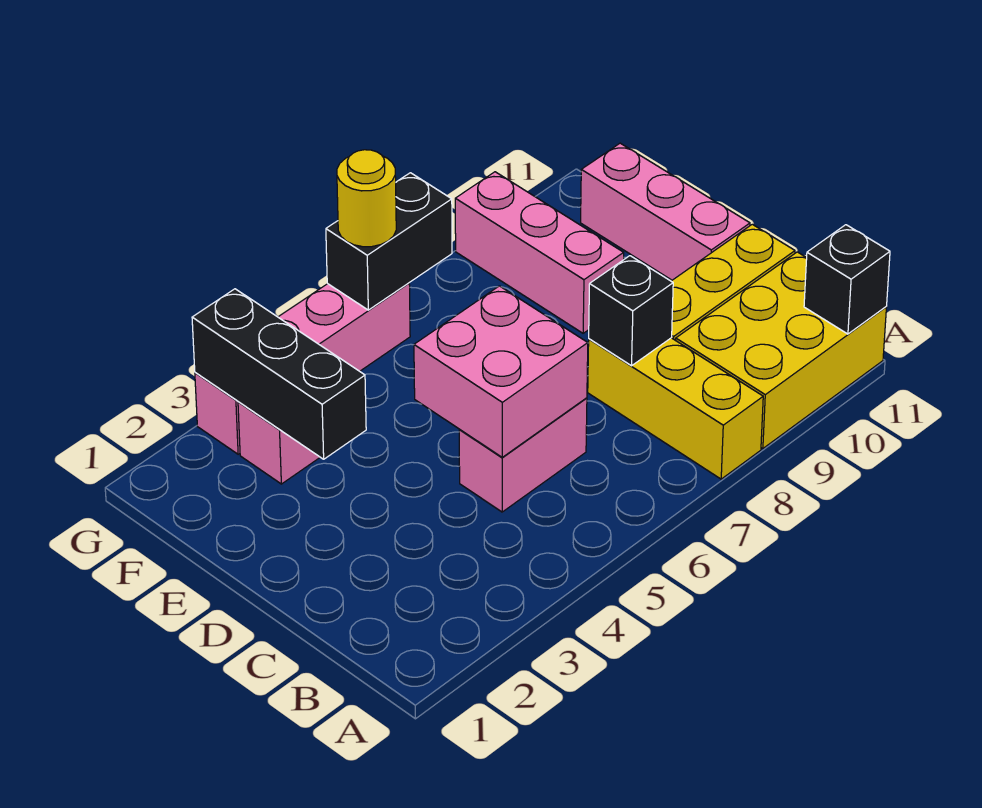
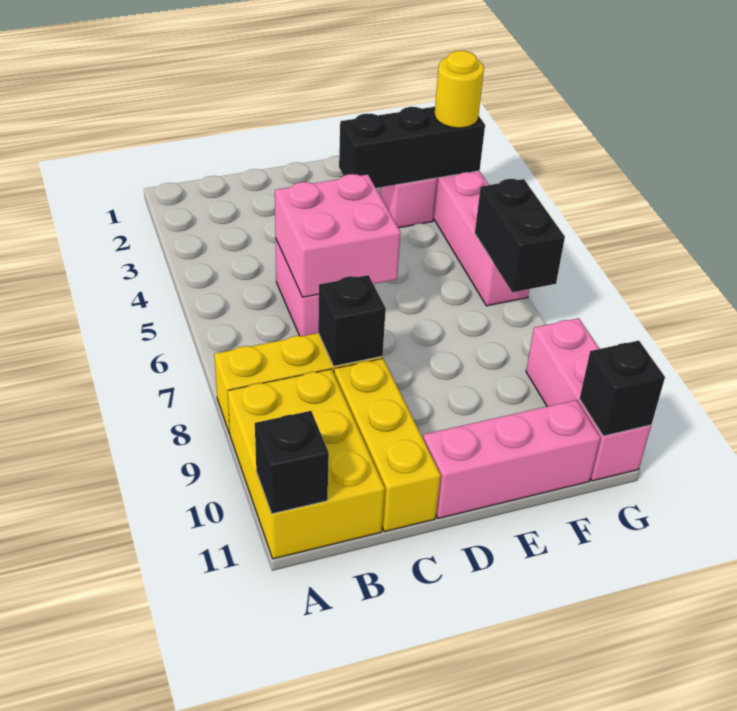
pink 1x3 brick [455,172,624,333] -> pink 1x3 brick turned to [526,318,651,481]
yellow 1x1 round brick [337,150,396,247] -> yellow 1x1 round brick moved to [434,51,484,128]
none -> black 1x1 brick [580,341,665,436]

